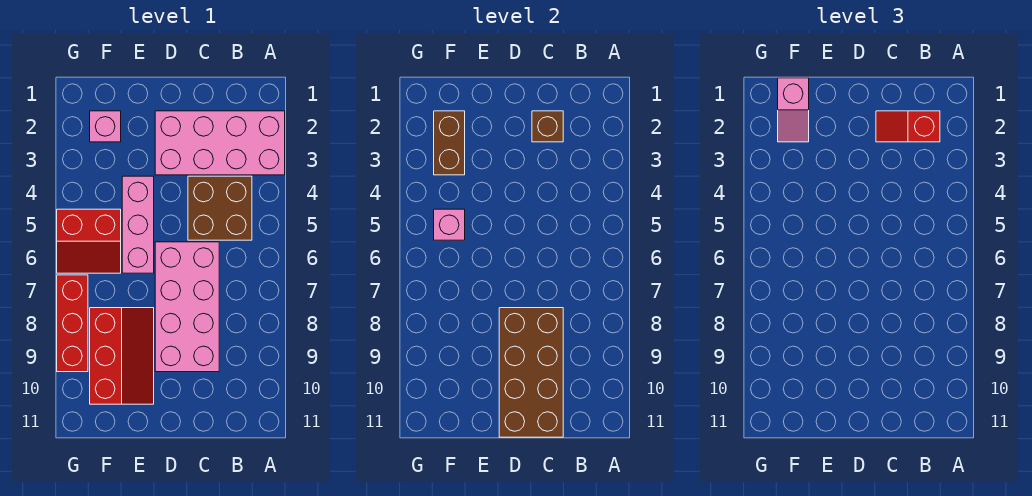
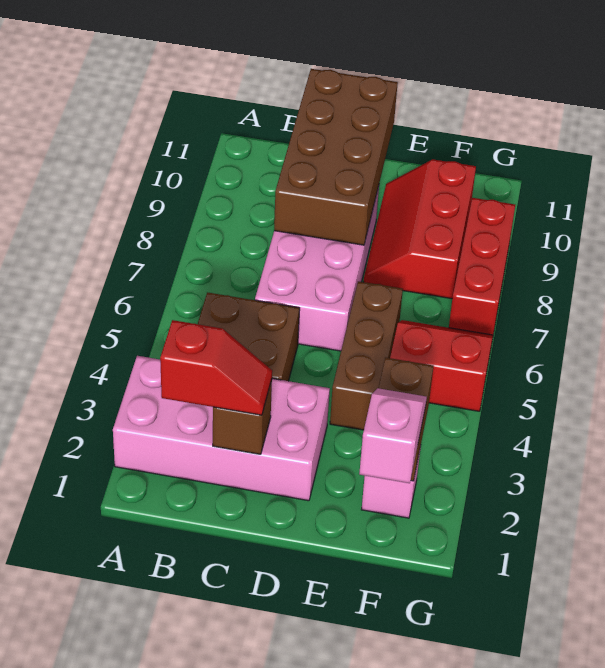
pink 1x3 brick [122,176,154,273] -> brown 1x3 brick [330,281,403,430]
pink 1x1 brick [434,209,465,240] -> none

